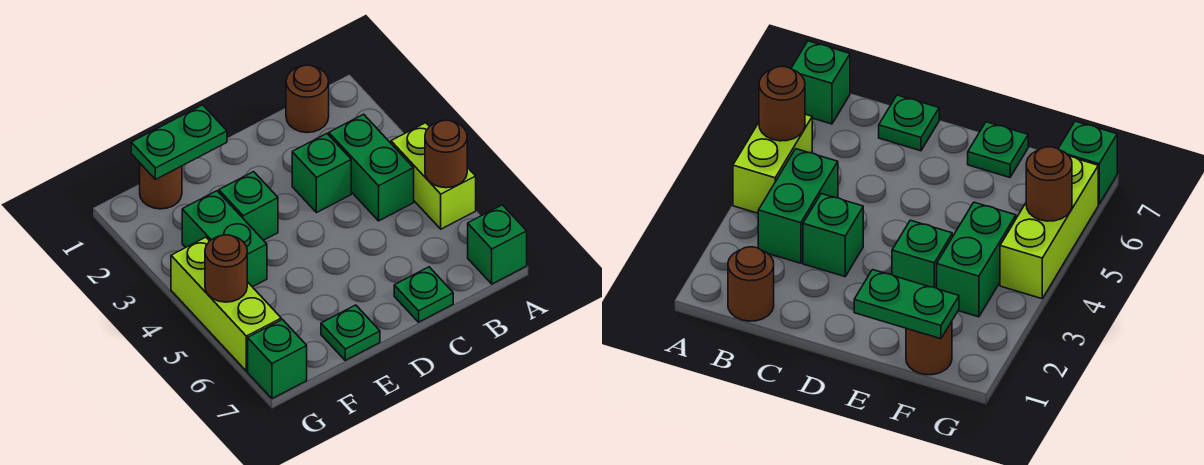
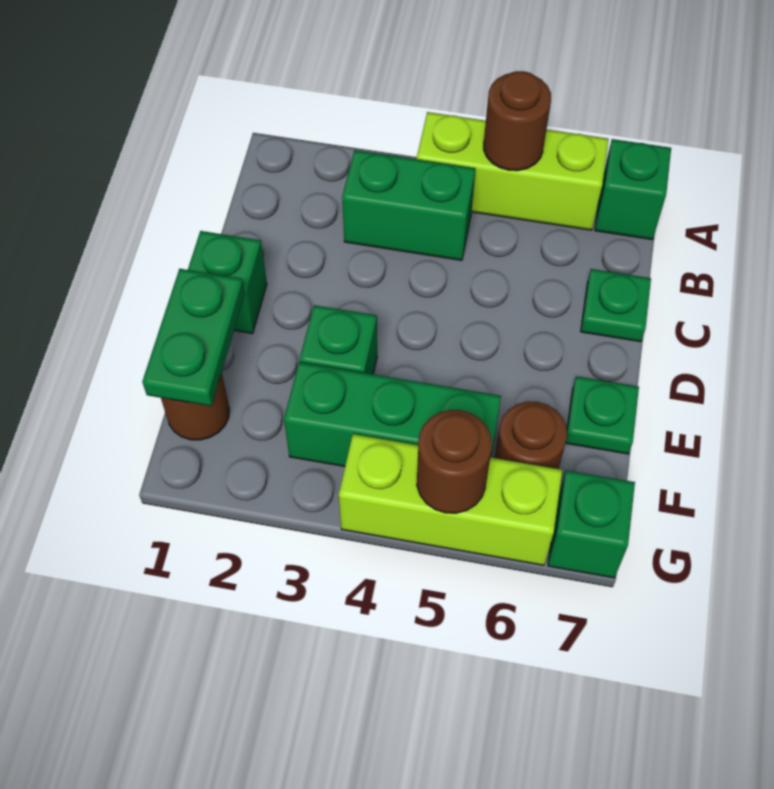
lime 1x2 brick [391,123,476,229] -> lime 1x3 brick [417,112,609,230]
brown 1x1 round brick [286,65,329,133] -> brown 1x1 round brick moved to [495,401,567,469]
green 1x1 brick [292,134,351,213] -> green 1x1 brick moved to [188,231,267,334]
green 1x2 brick [182,191,267,287] -> green 1x3 brick [284,362,501,466]

